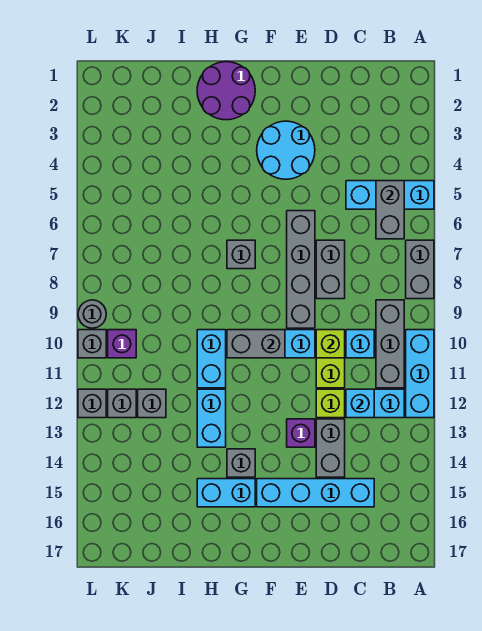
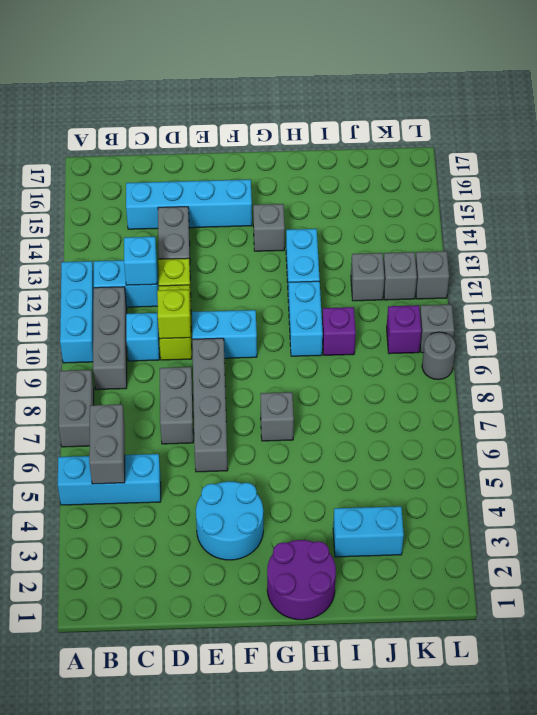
purple 1x1 brick [287,419,315,447] -> purple 1x1 brick moved to [322,307,356,355]
grey 1x2 brick [227,330,285,358] -> none
cyan 1x2 brick [197,479,255,507] -> cyan 1x2 brick moved to [333,506,404,557]

